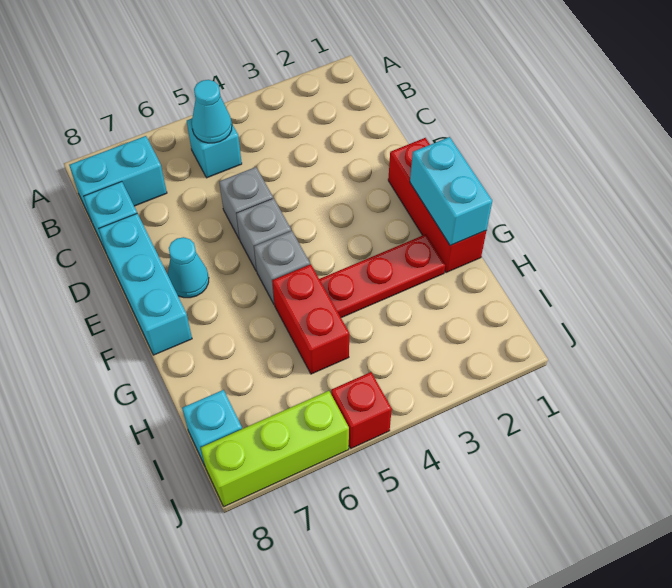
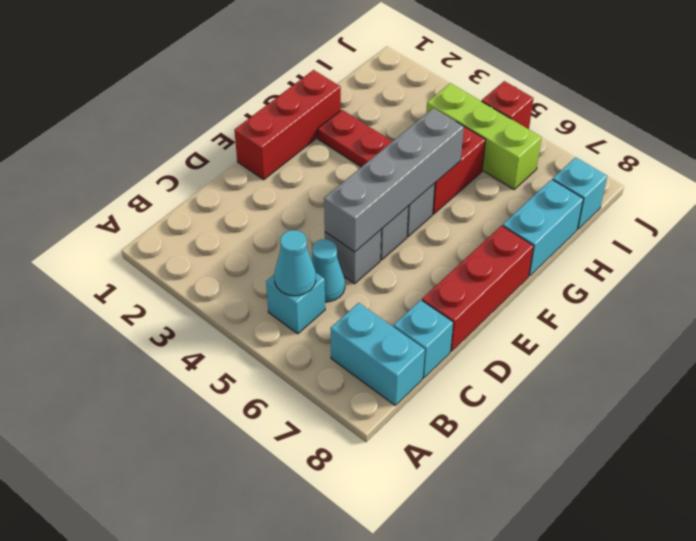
none -> grey 1x4 brick [324,108,464,252]
cyan 1x3 brick [99,213,192,355] -> red 1x3 brick [422,225,534,351]
cyan 1x1 cone [168,237,209,298] -> cyan 1x1 cone moved to [311,239,345,302]
cyan 1x2 brick [410,137,492,246] -> cyan 1x2 brick moved to [503,179,583,276]
lime 1x3 brick [201,391,349,506] -> lime 1x3 brick moved to [426,83,542,189]

